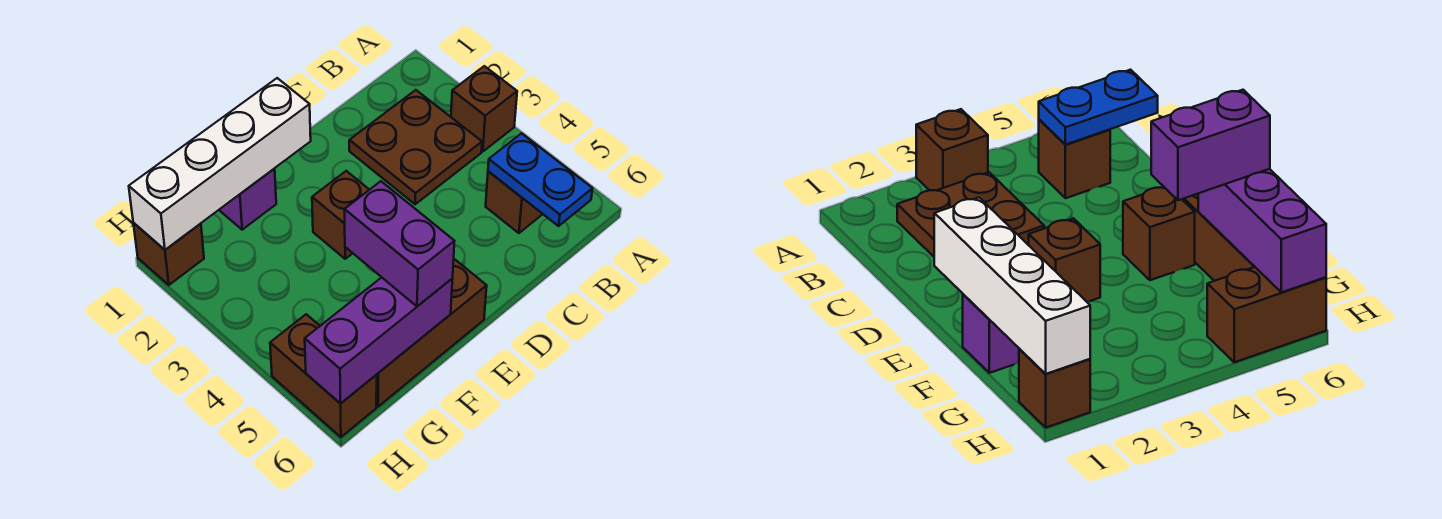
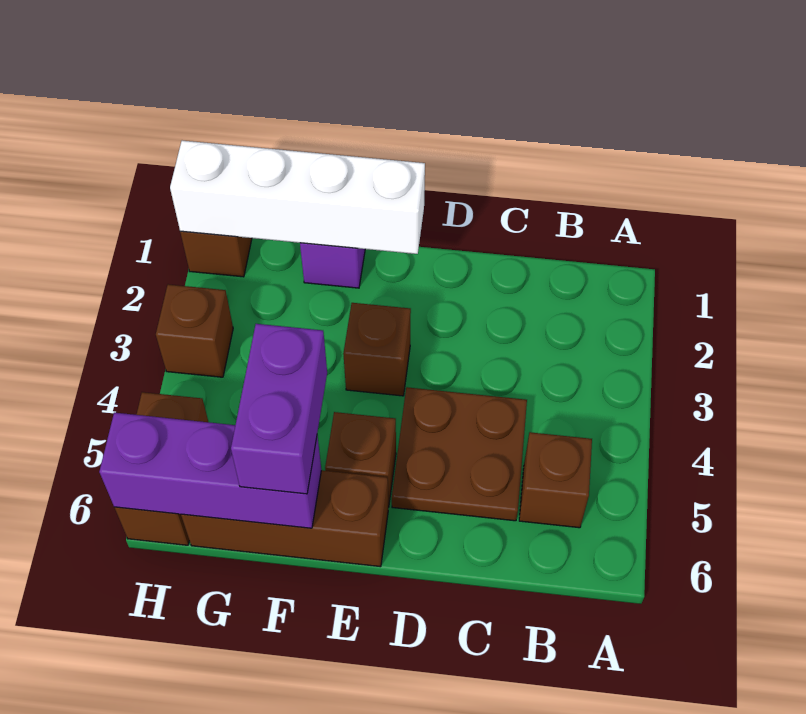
brown 1x1 brick [451,66,517,152] -> brown 1x1 brick moved to [156,284,233,377]
brown 2x2 plate [349,90,482,204] -> brown 2x2 plate moved to [392,387,527,521]
blue 1x2 plate [488,133,593,226] -> none

